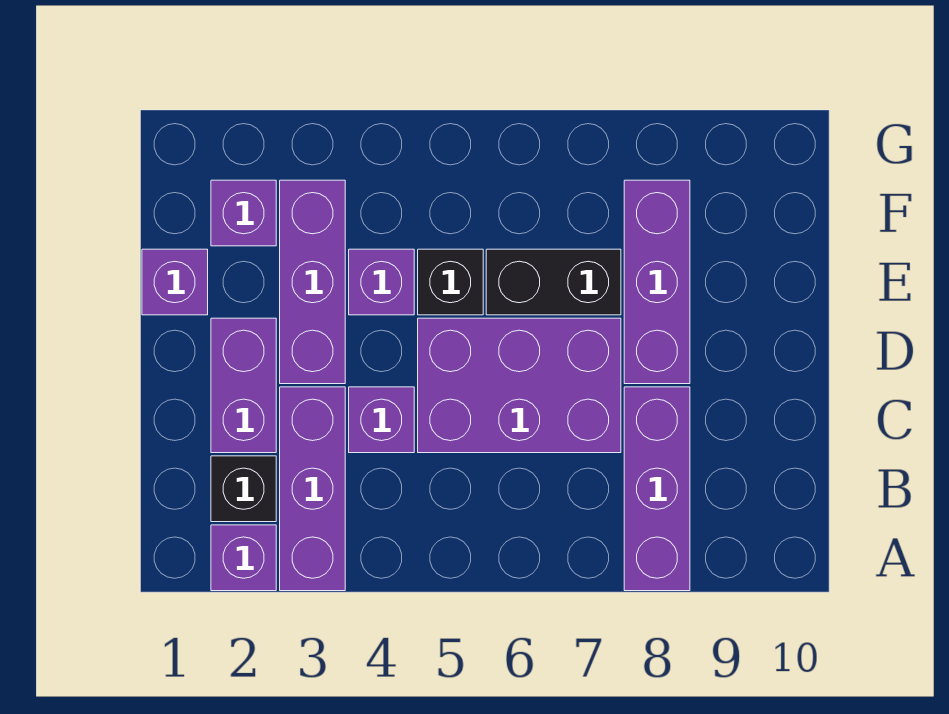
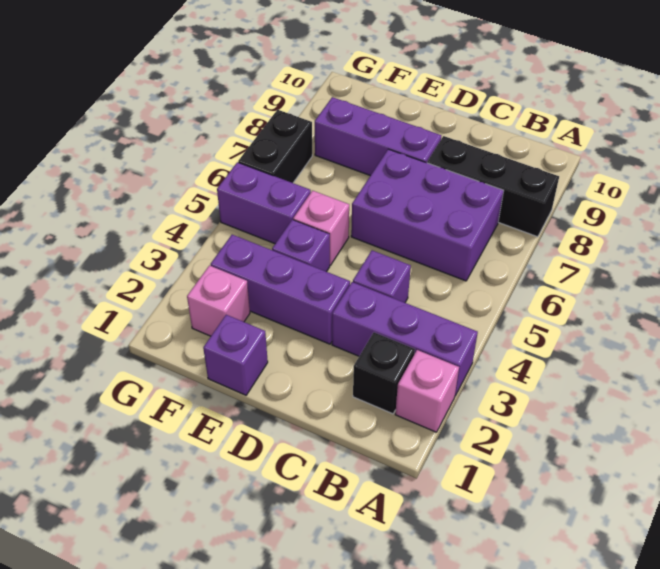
purple 1x1 brick [211,525,276,591] -> pink 1x1 brick [395,350,459,432]
purple 1x3 brick [624,387,690,591] -> black 1x3 brick [427,136,559,237]
purple 1x2 brick [211,318,276,453] -> purple 1x2 brick moved to [217,162,311,244]
purple 2x3 brick [418,318,621,453] -> purple 2x3 brick turned to [351,149,504,281]
black 1x1 brick [418,249,483,315] -> pink 1x1 brick [293,190,349,265]
black 1x2 brick [486,249,621,315] -> black 1x2 brick moved to [238,110,312,183]
purple 1x1 brick [211,180,276,246] -> pink 1x1 brick [187,266,250,336]

